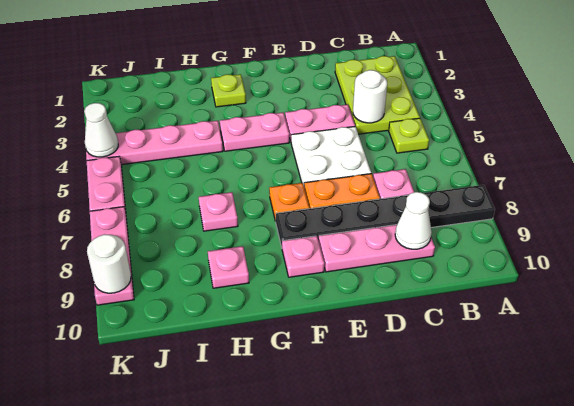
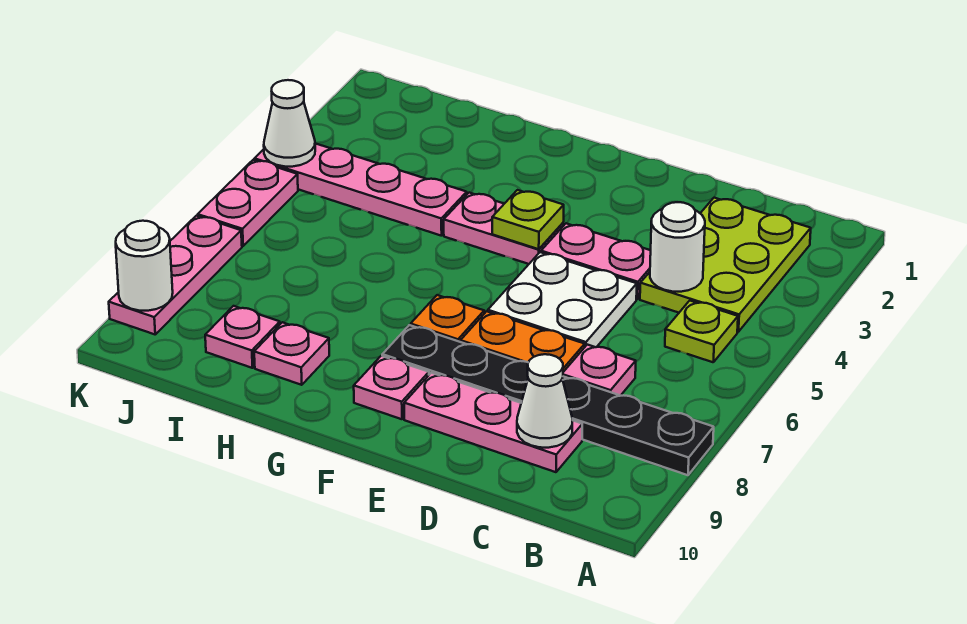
lime 1x1 plate [211,74,246,107] -> lime 1x1 plate moved to [492,190,564,249]
pink 1x1 plate [199,192,238,231] -> pink 1x1 plate moved to [205,306,280,368]

